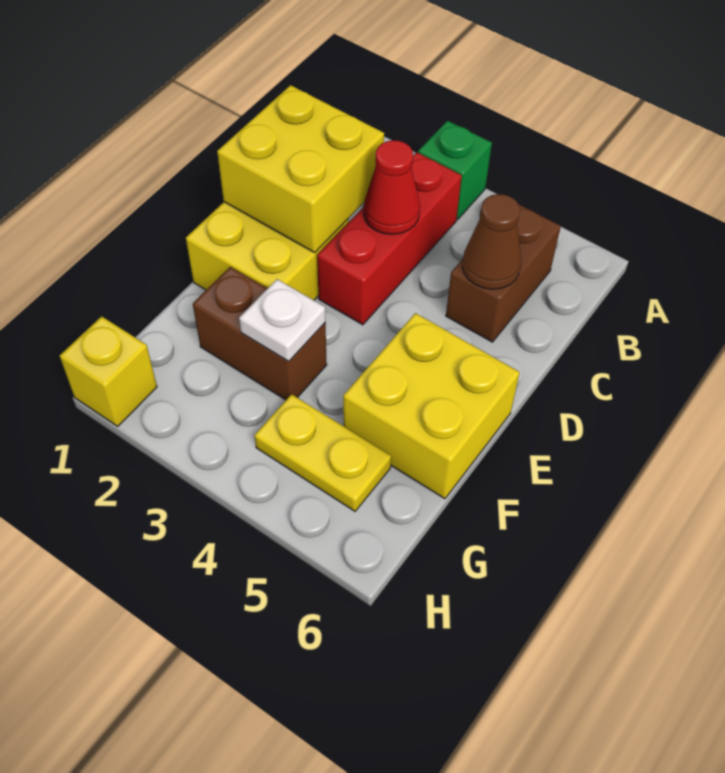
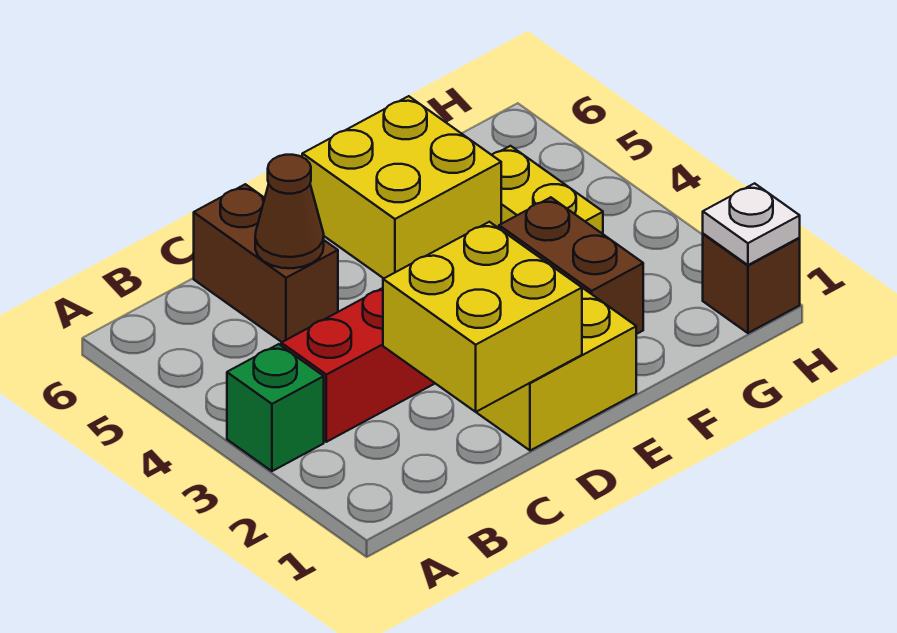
brown 1x2 brick [446,205,561,342] -> brown 1x2 brick turned to [194,184,338,342]
red 1x1 cone [364,140,420,234] -> none
white 1x1 plate [239,279,325,361] -> white 1x1 plate moved to [703,183,800,265]
yellow 1x1 brick [60,316,157,426] -> brown 1x1 brick [703,234,800,333]

